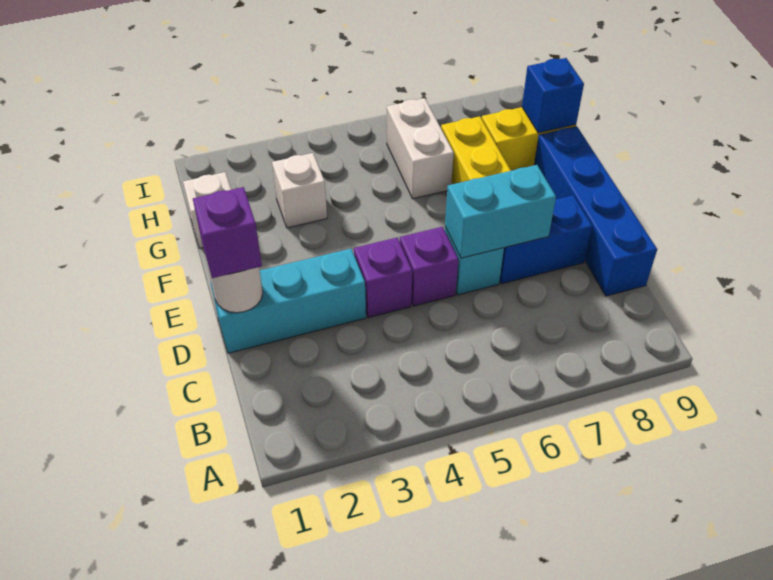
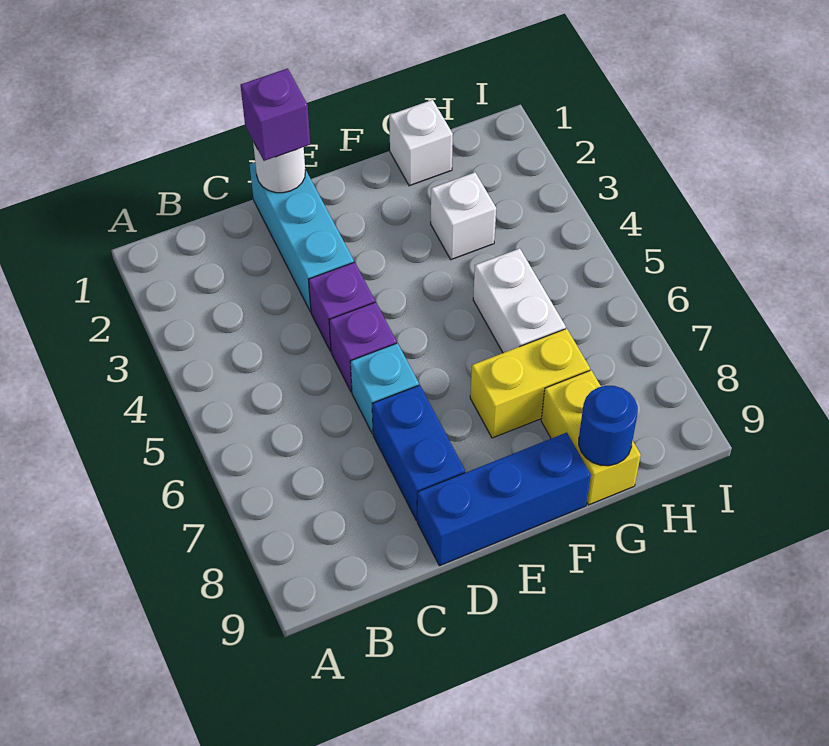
blue 1x4 brick [534,126,657,296] -> blue 1x3 brick [417,433,591,566]
cyan 1x2 brick [445,165,556,258] -> none
white 1x2 brick [387,98,454,199] -> white 1x2 brick turned to [473,248,566,353]
blue 1x1 brick [522,58,584,133] -> blue 1x1 round brick [579,386,638,466]

